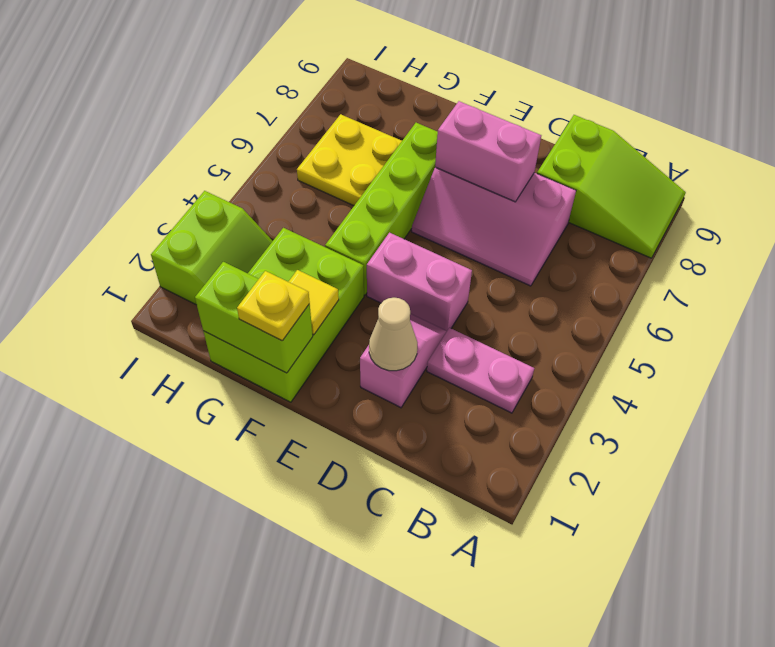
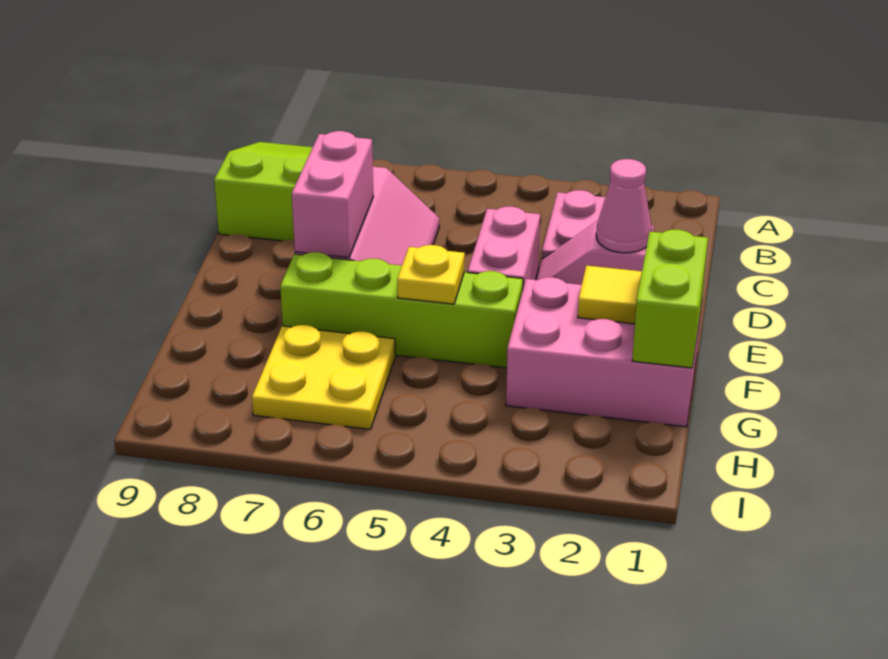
tan 1x1 cone [369,298,418,371] -> pink 1x1 cone [596,159,652,253]
lime 2x3 brick [203,228,364,402] -> pink 2x3 brick [506,277,702,427]
yellow 1x1 plate [237,271,310,341] -> yellow 1x1 plate moved to [397,245,465,304]
lime 2x2 slope [151,191,272,305] -> none

